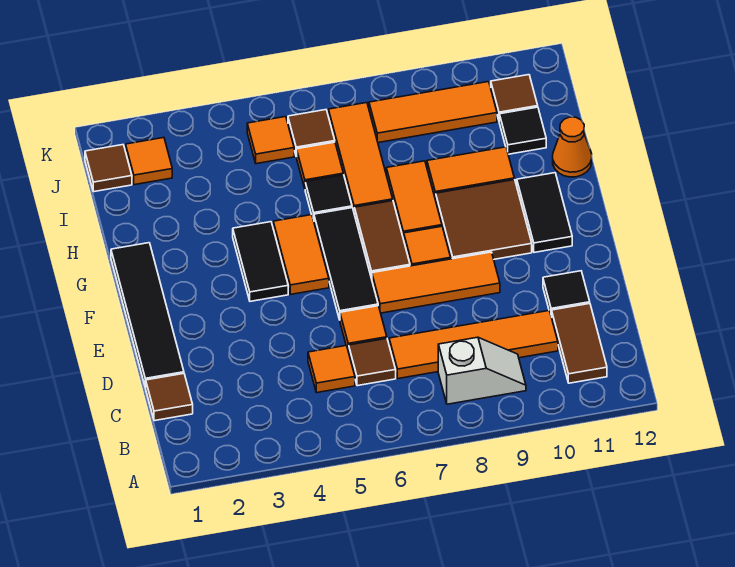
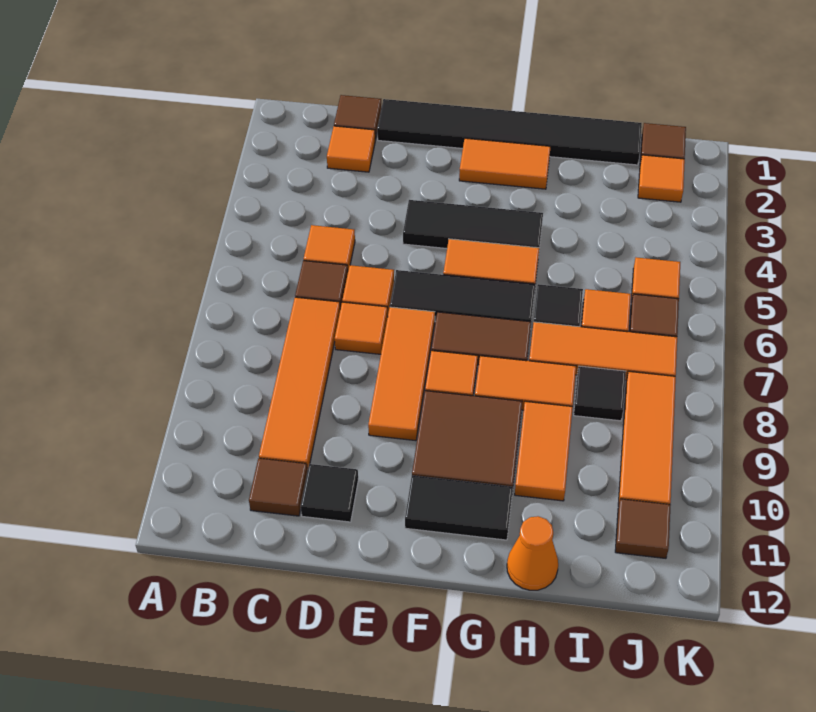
white 1x2 slope [438,337,526,404] -> none
brown 1x2 tile [552,304,607,383] -> brown 1x1 tile [249,458,308,516]
none -> orange 1x1 tile [327,126,375,172]
black 1x4 tile [111,243,184,388] -> black 1x6 tile [377,99,642,165]
none -> orange 1x1 tile [335,302,388,354]
none -> orange 1x2 tile [459,138,551,189]
black 1x2 tile [233,222,288,301] -> black 1x3 tile [403,200,543,249]
black 1x1 tile [499,107,546,154] -> black 1x1 tile moved to [574,366,626,421]

